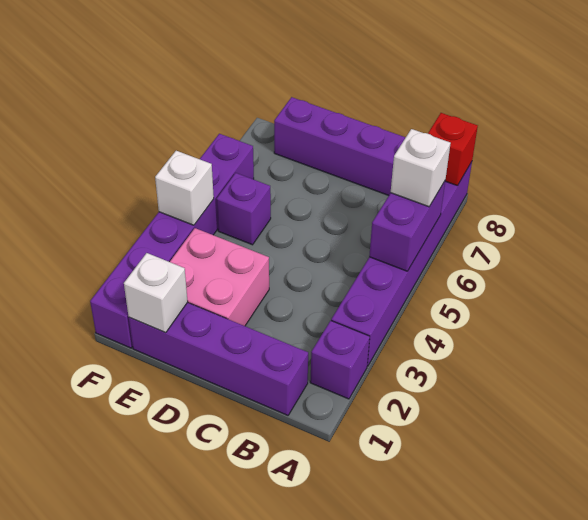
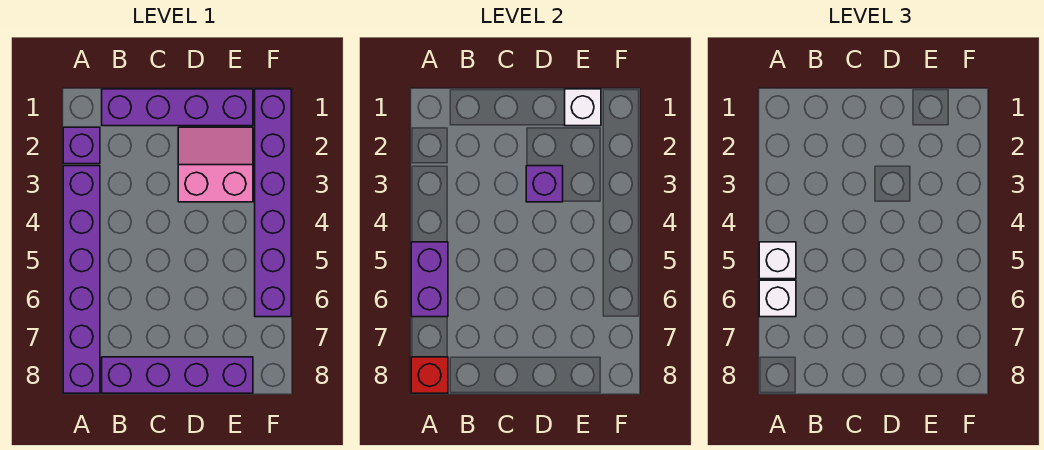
pink 2x2 brick [170,228,269,326] -> pink 2x2 slope [178,127,253,202]
purple 1x1 brick [217,173,271,245] -> purple 1x1 brick moved to [526,166,563,202]
white 1x1 brick [155,151,214,225] -> white 1x1 brick moved to [759,242,796,279]

